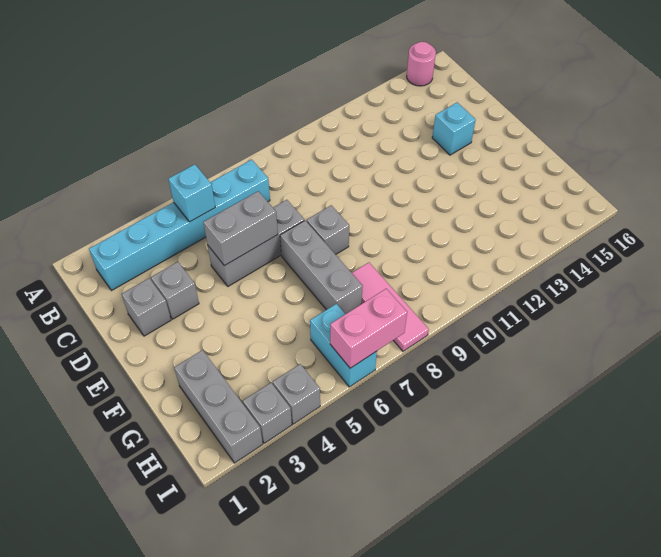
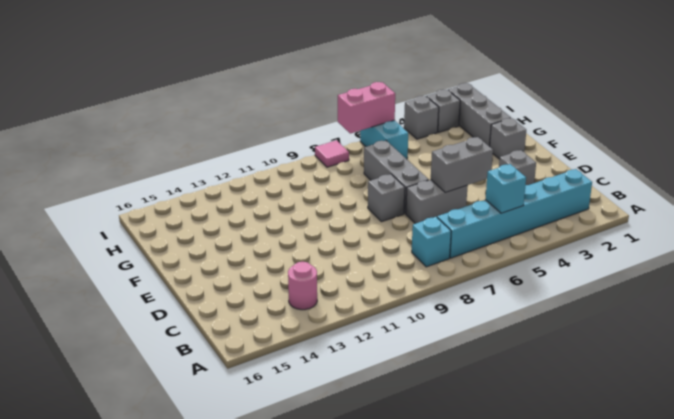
pink 1x1 round brick [407,42,436,86] -> pink 1x1 round brick moved to [288,262,317,310]
grey 1x1 brick [122,278,171,336] -> grey 1x1 brick moved to [490,118,526,159]
grey 1x3 brick [208,200,304,286] -> grey 1x2 brick [406,180,468,224]
cyan 1x1 brick [432,102,476,155] -> cyan 1x1 brick moved to [412,217,451,267]
pink 1x3 tile [352,263,429,351] -> pink 1x1 tile [315,140,349,167]

